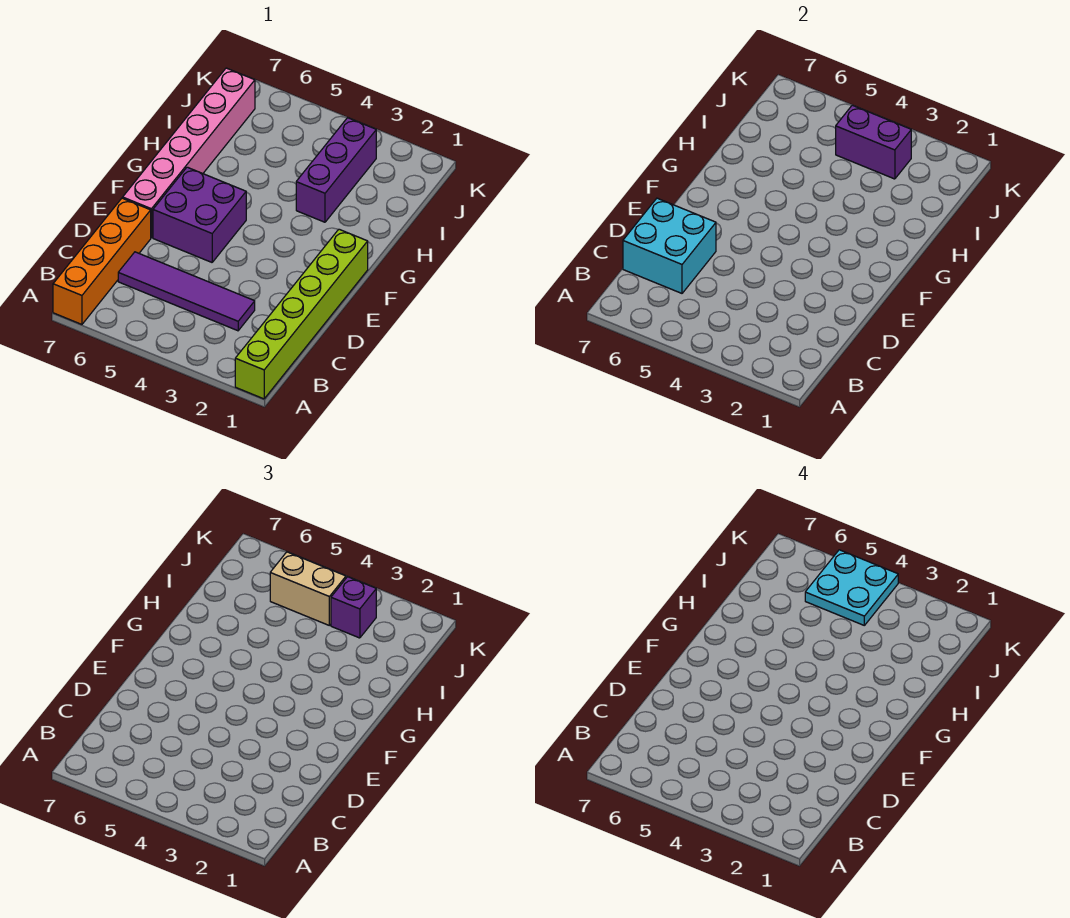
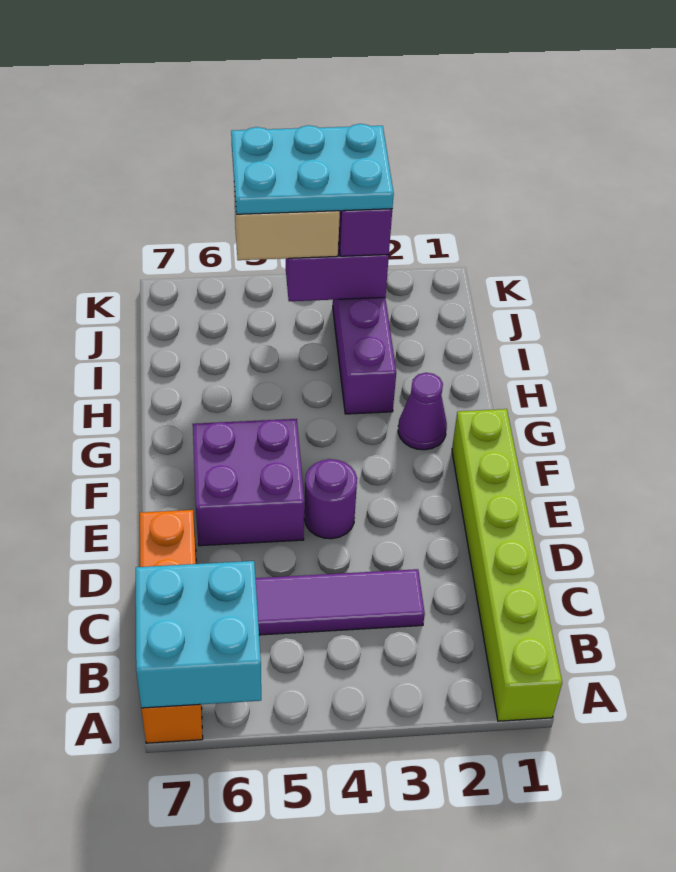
cyan 2x2 brick [623,198,716,293] -> cyan 2x2 brick moved to [136,561,261,708]
none -> purple 1x1 round brick [304,459,357,539]
pink 1x6 brick [123,68,255,238] -> none
none -> purple 1x1 cone [398,373,447,450]
cyan 2x2 plate [805,550,898,625] -> cyan 2x3 plate [231,124,394,214]

